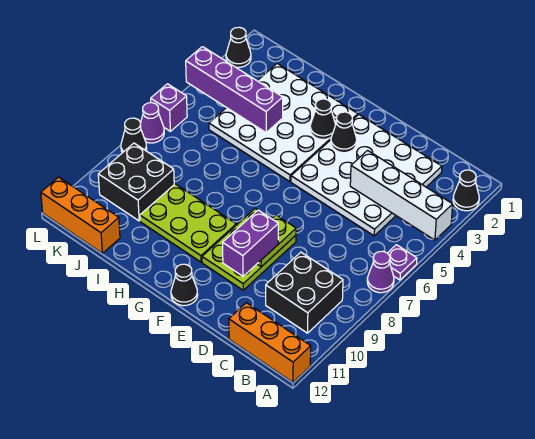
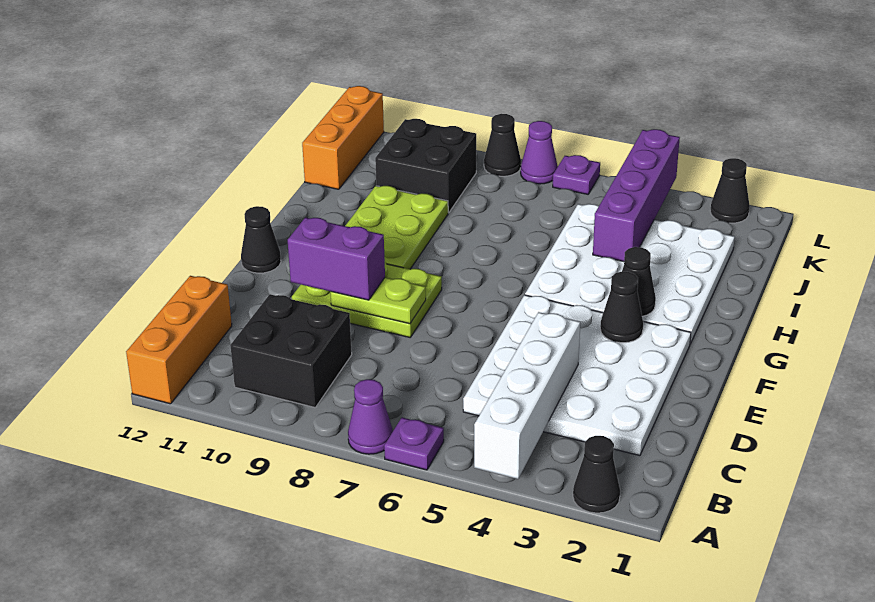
purple 1x1 brick [151,84,187,131] -> purple 1x1 plate [553,155,600,194]

